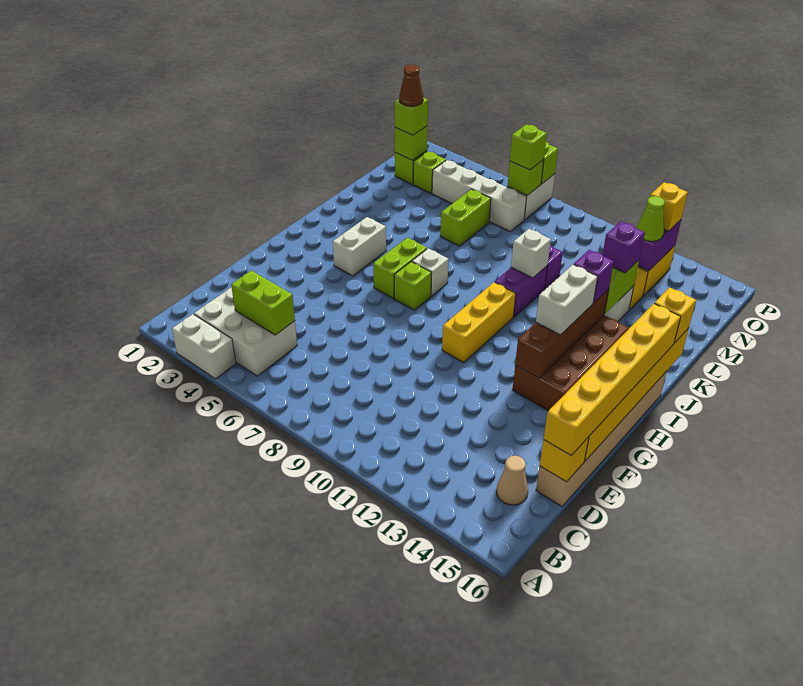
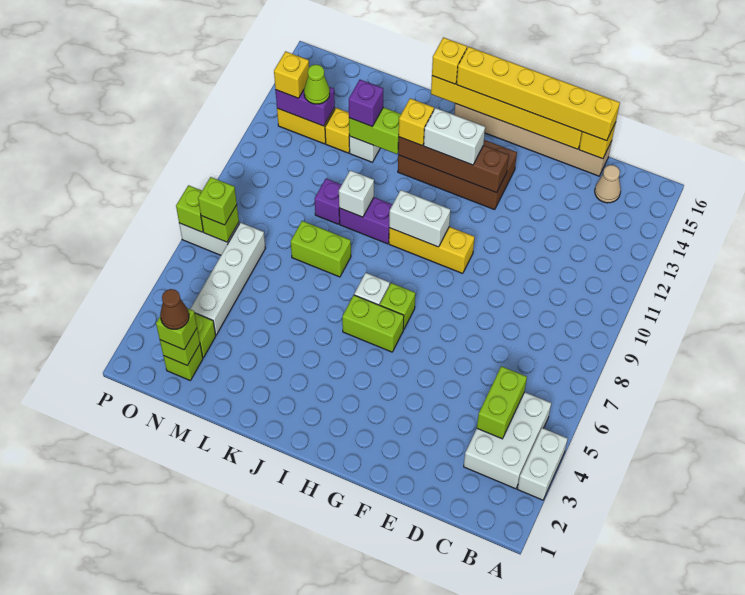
white 1x2 brick [333,217,386,276] -> white 1x2 brick moved to [389,190,450,247]
purple 1x1 brick [574,250,614,303] -> yellow 1x1 brick [399,98,434,146]
lime 1x2 brick [440,189,491,246] -> lime 1x2 brick moved to [291,221,351,277]

